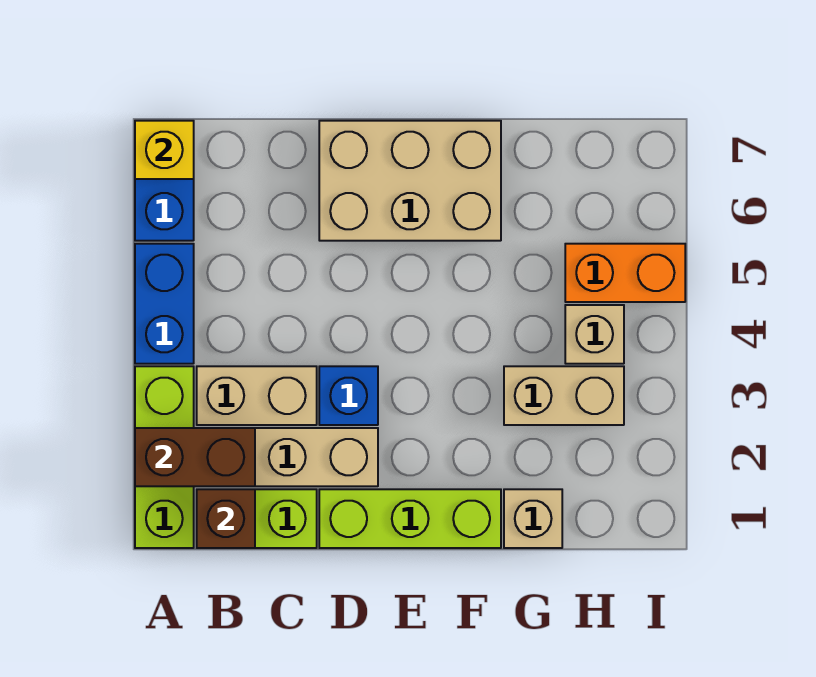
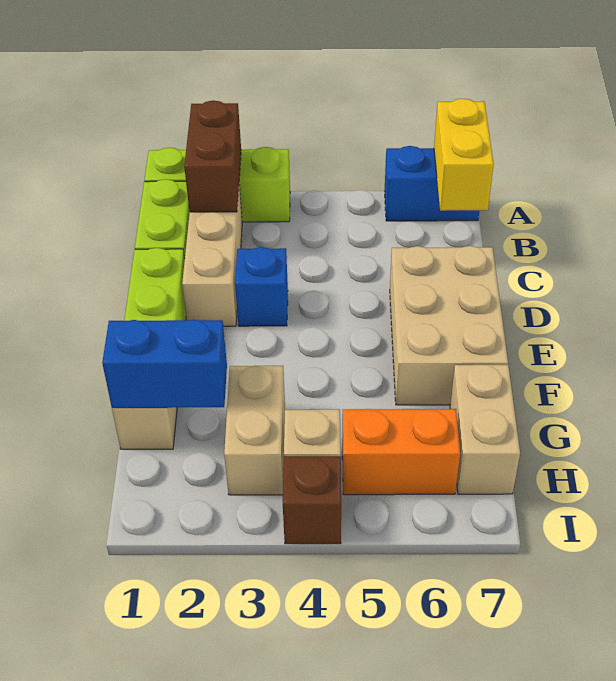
blue 1x2 brick [135,244,194,364] -> blue 1x2 brick moved to [102,320,227,408]
yellow 1x1 brick [135,121,194,179] -> yellow 1x2 brick [434,99,494,211]
brown 1x1 brick [197,489,255,548] -> brown 1x1 brick moved to [283,456,341,544]
tan 1x2 brick [197,366,317,425] -> tan 1x2 brick moved to [450,365,520,494]
orange 1x2 brick [565,244,685,302] -> orange 1x2 brick turned to [342,409,460,495]

